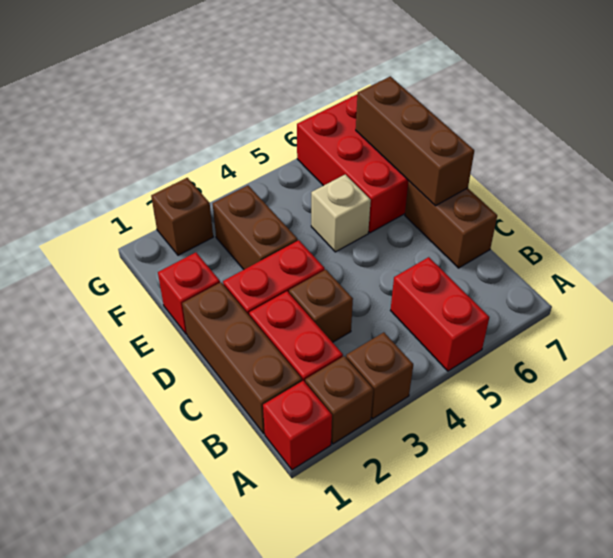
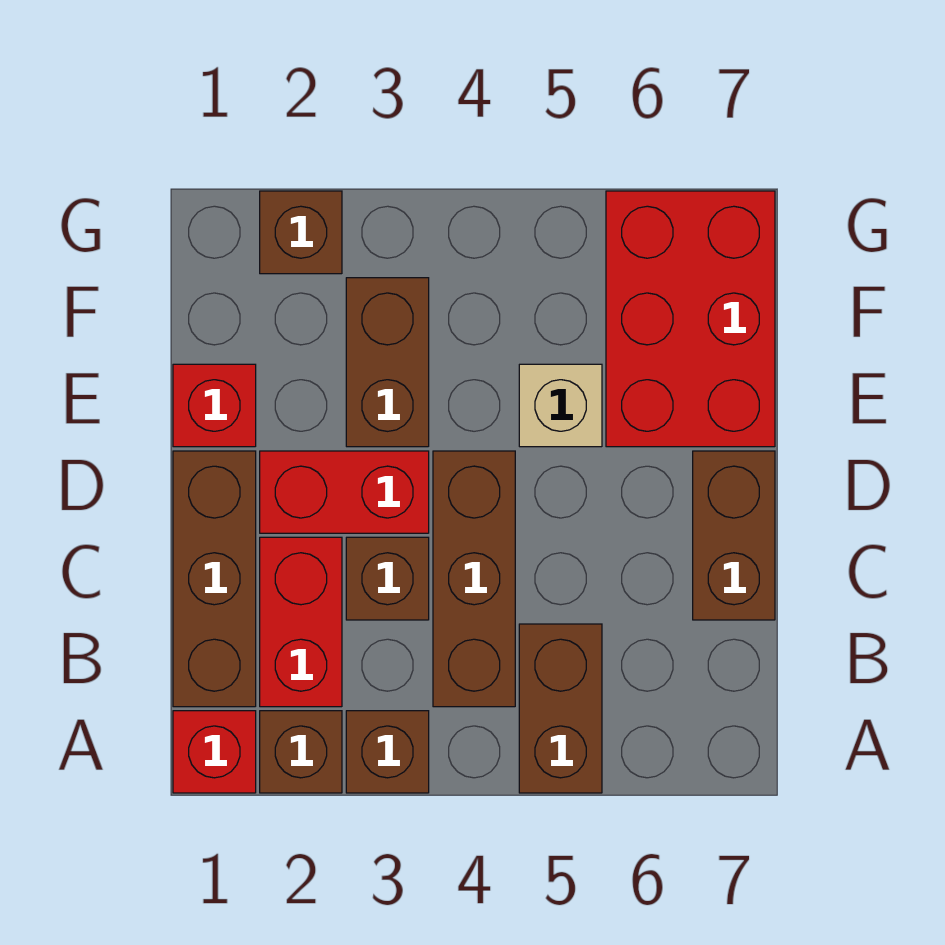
red 1x2 brick [391,257,489,371] -> brown 1x2 brick [519,624,602,793]
brown 1x3 brick [356,76,474,206] -> brown 1x3 brick moved to [433,451,515,707]

